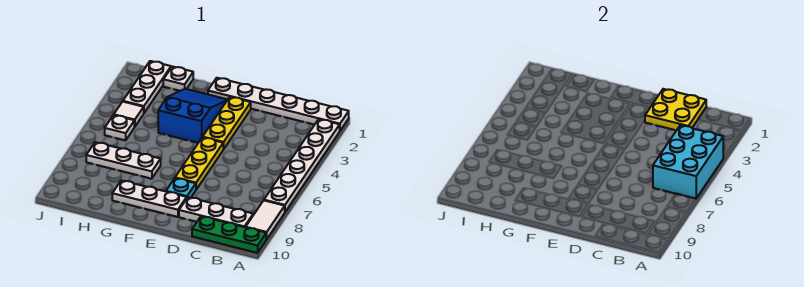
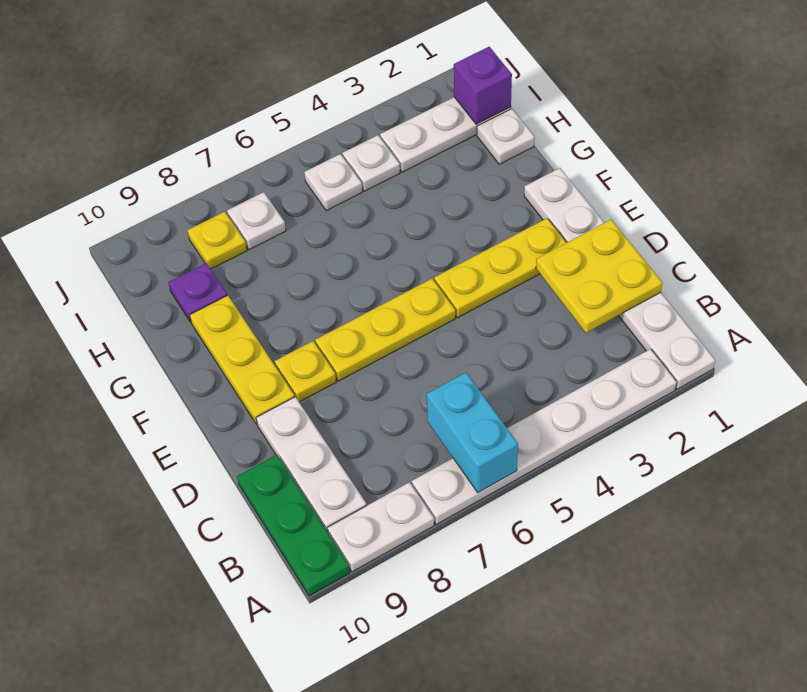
cyan 2x3 brick [653,125,723,198] -> cyan 1x2 brick [427,373,518,492]
white 1x2 tile [246,201,285,239] -> white 1x2 plate [327,482,434,572]
cyan 1x1 plate [166,178,196,198] -> yellow 1x1 plate [275,341,336,402]
white 1x3 plate [112,180,187,217] -> yellow 1x3 plate [190,295,295,424]
blue 2x3 slope [158,89,228,143] -> none
white 1x3 plate [86,142,161,179] -> white 1x1 plate [227,192,286,250]
none -> purple 1x1 plate [168,263,227,322]
none -> purple 1x1 brick [454,47,512,124]
white 1x1 tile [114,102,144,127] -> white 1x1 plate [342,135,400,191]
none -> yellow 1x1 plate [188,212,247,269]

